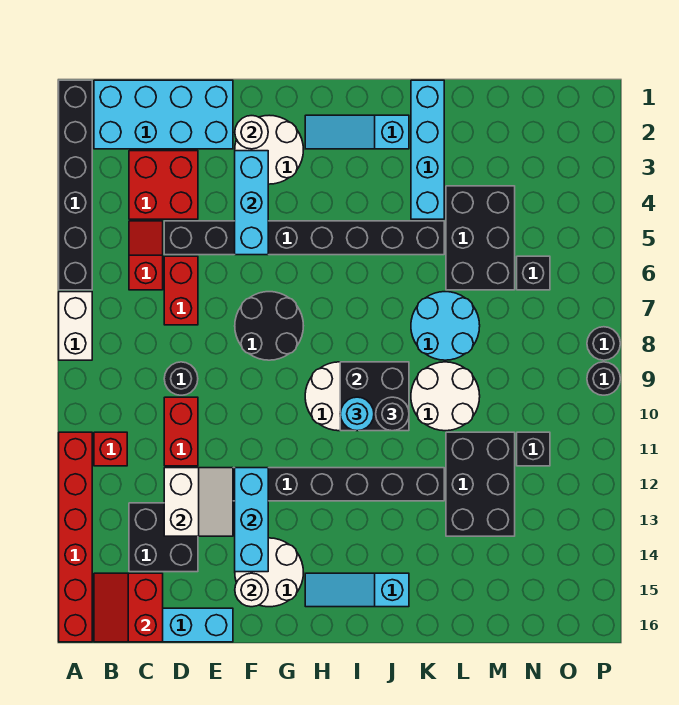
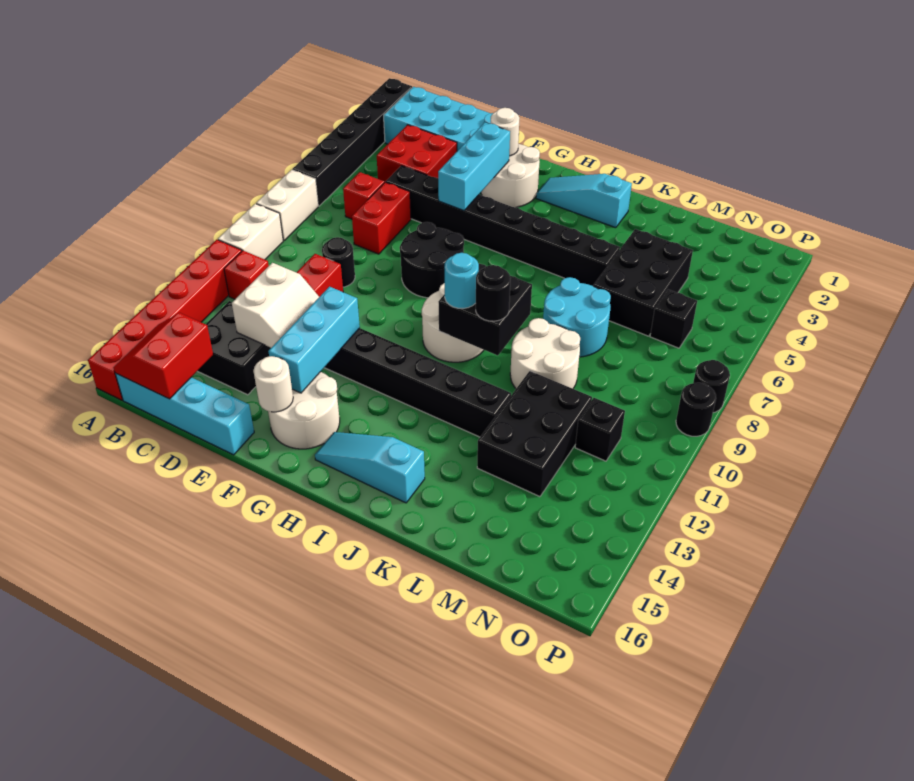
none -> white 1x2 brick [218,204,283,259]
cyan 1x4 brick [411,80,444,219] -> none

